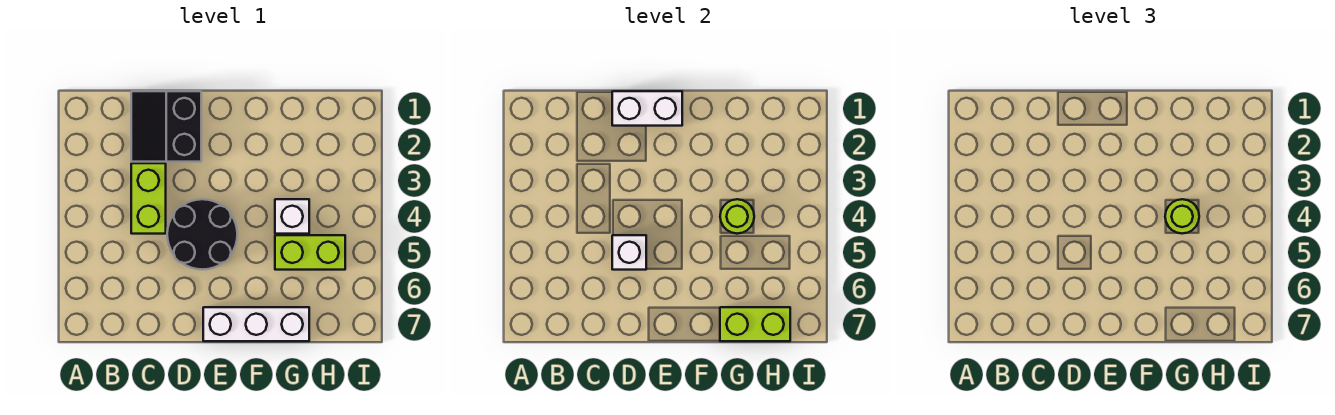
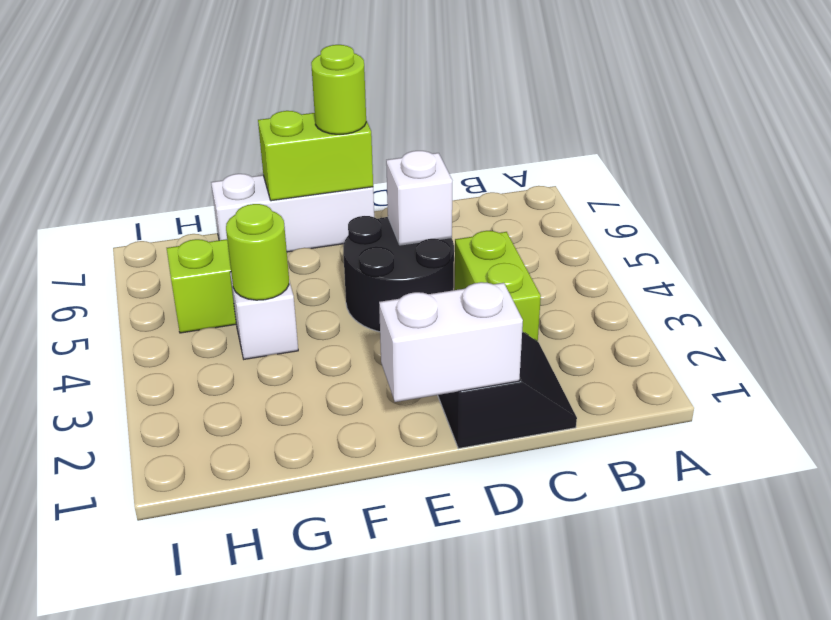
lime 1x1 round brick [1165,199,1199,234] -> lime 1x1 round brick moved to [311,45,366,134]
lime 1x2 brick [720,307,790,341] -> lime 1x2 brick moved to [258,111,373,201]

